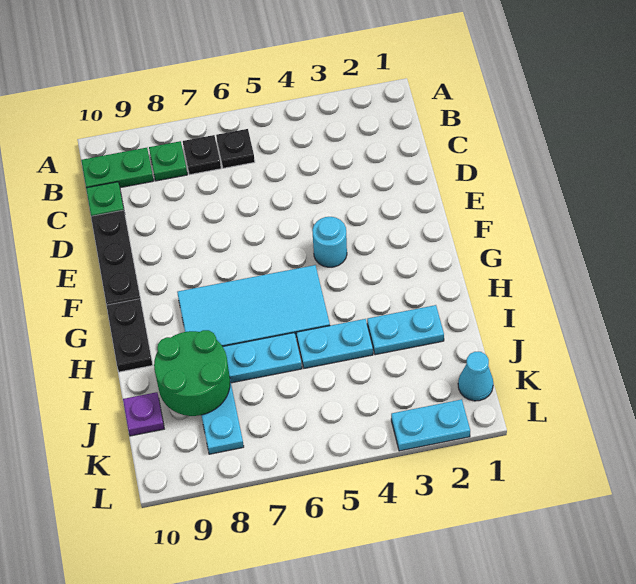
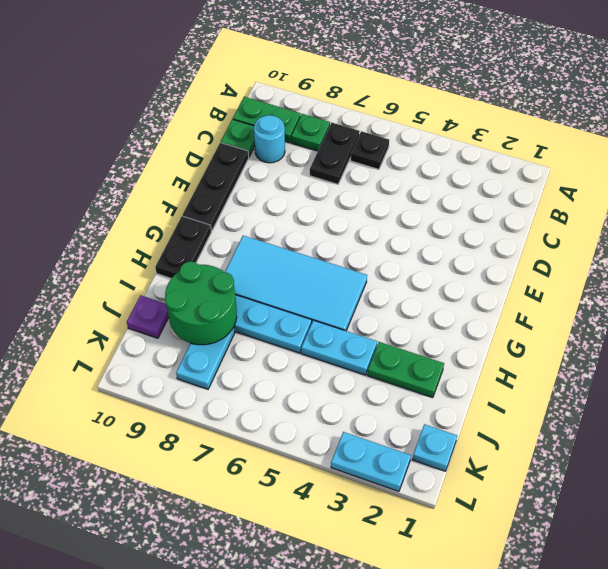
black 1x1 plate [183,135,221,175] -> black 1x2 plate [310,122,360,184]
cyan 1x1 round brick [312,217,347,267] -> cyan 1x1 round brick moved to [254,115,285,163]
cyan 1x2 plate [367,305,444,355] -> green 1x2 plate [367,342,444,398]
cyan 1x1 cone [458,352,493,401] -> cyan 1x1 plate [412,424,457,471]

